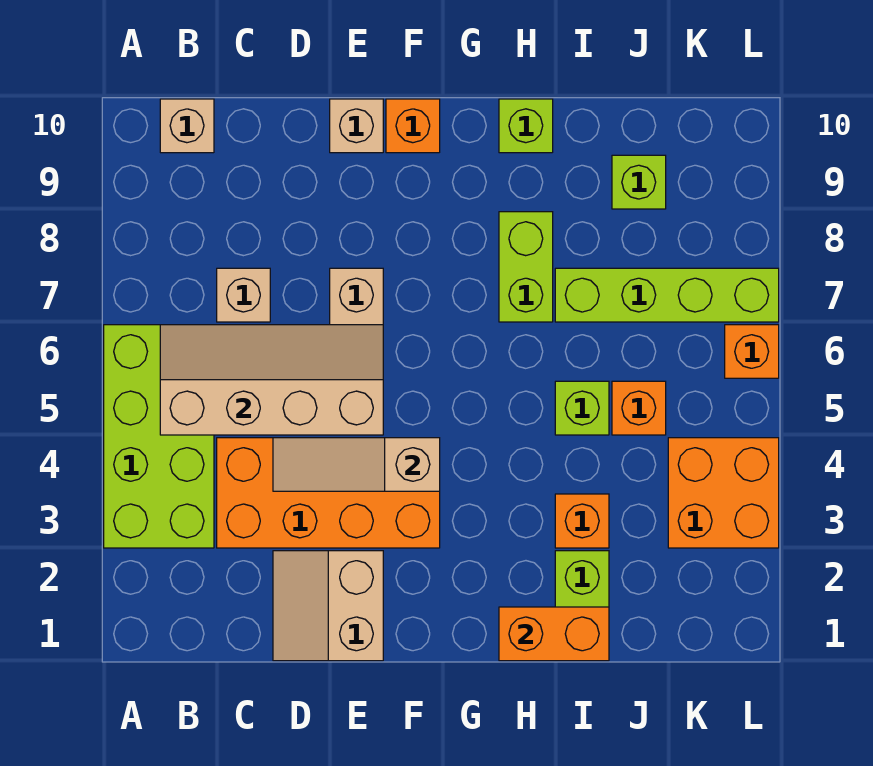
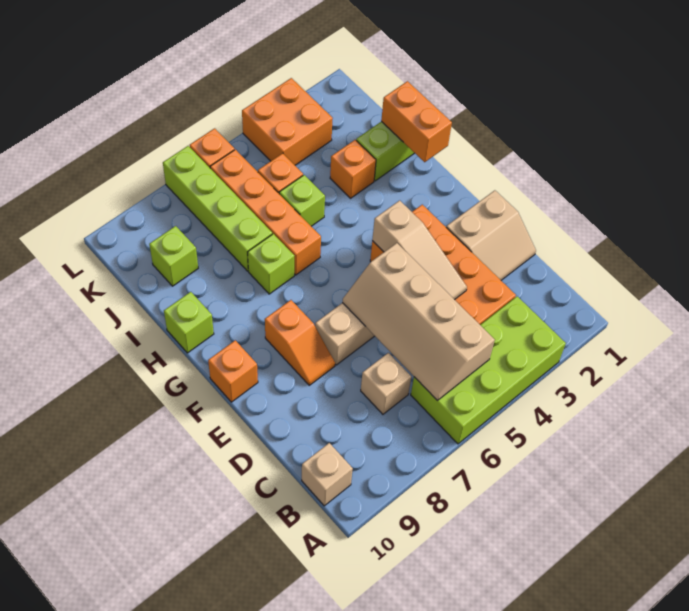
none -> orange 1x2 slope [265,300,335,385]
tan 1x1 brick [330,99,383,153] -> none
none -> orange 1x4 brick [210,150,321,275]
lime 1x2 brick [499,212,553,322] -> lime 1x1 brick [248,234,294,294]

